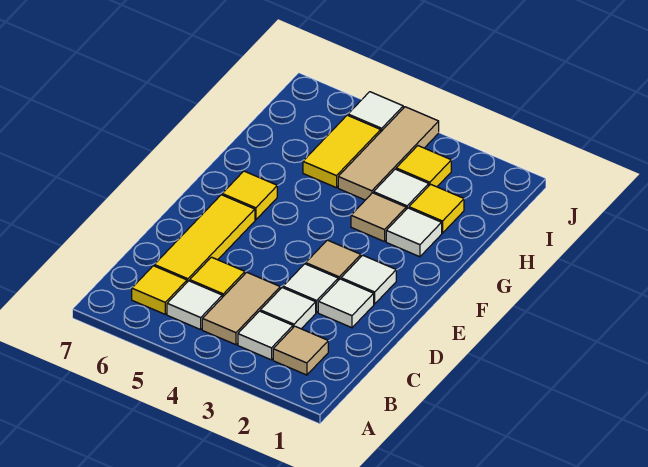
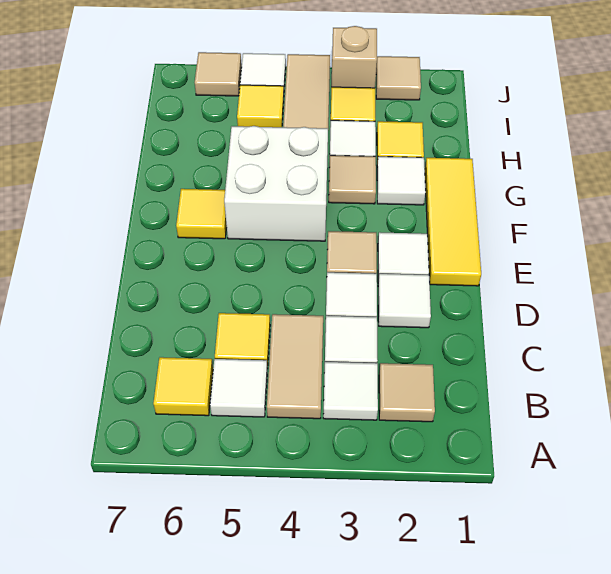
yellow 1x3 tile [154,195,255,282] -> yellow 1x3 tile moved to [425,158,481,286]
none -> white 2x2 brick [224,126,328,241]
yellow 1x2 tile [303,115,381,188] -> yellow 1x1 tile [237,85,284,127]
none -> tan 1x1 tile [376,56,421,100]
none -> tan 1x1 brick [331,26,377,88]
none -> tan 1x1 tile [195,52,242,96]

